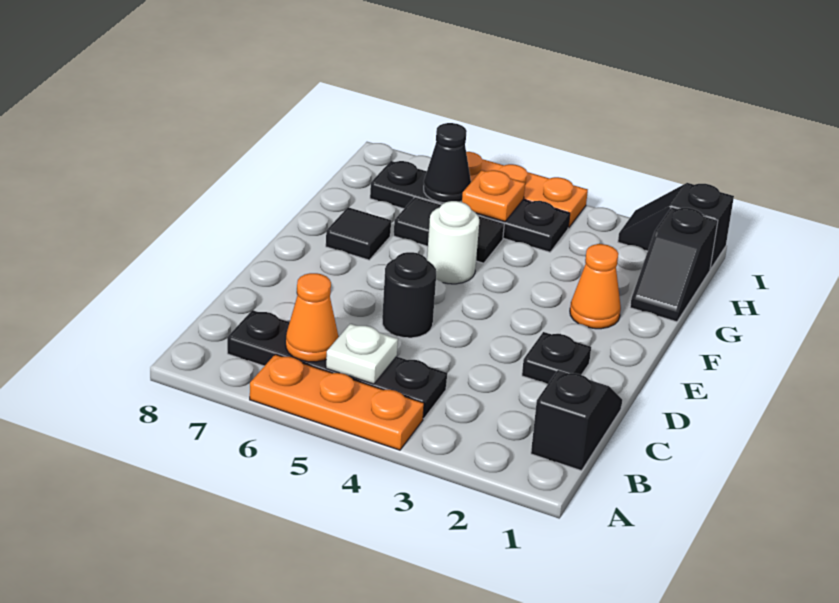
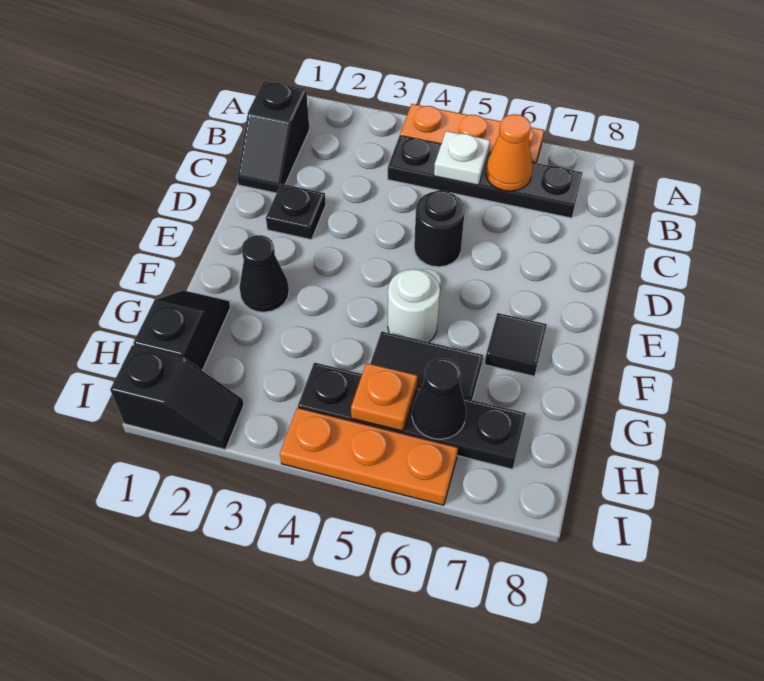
orange 1x1 cone [570,244,621,329] -> black 1x1 cone [239,235,289,312]

